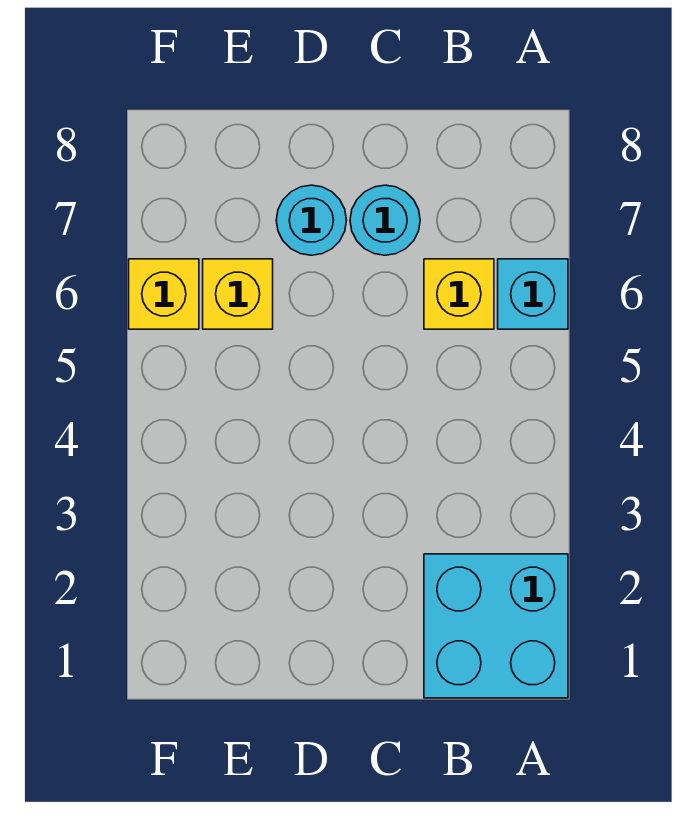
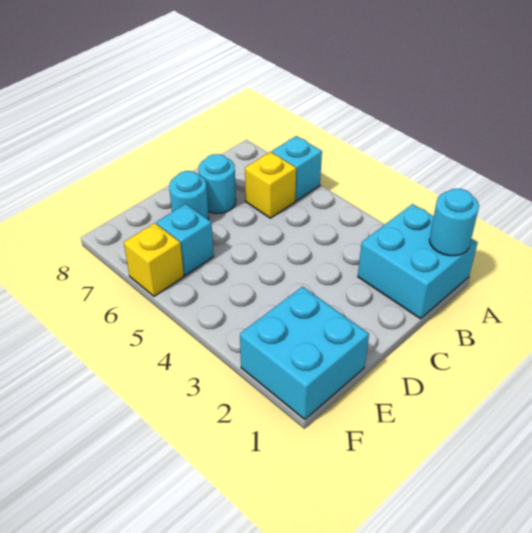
none -> cyan 1x1 round brick [429,189,479,256]
none -> cyan 2x2 brick [240,287,369,419]
yellow 1x1 brick [203,259,273,329] -> cyan 1x1 brick [156,204,214,275]

